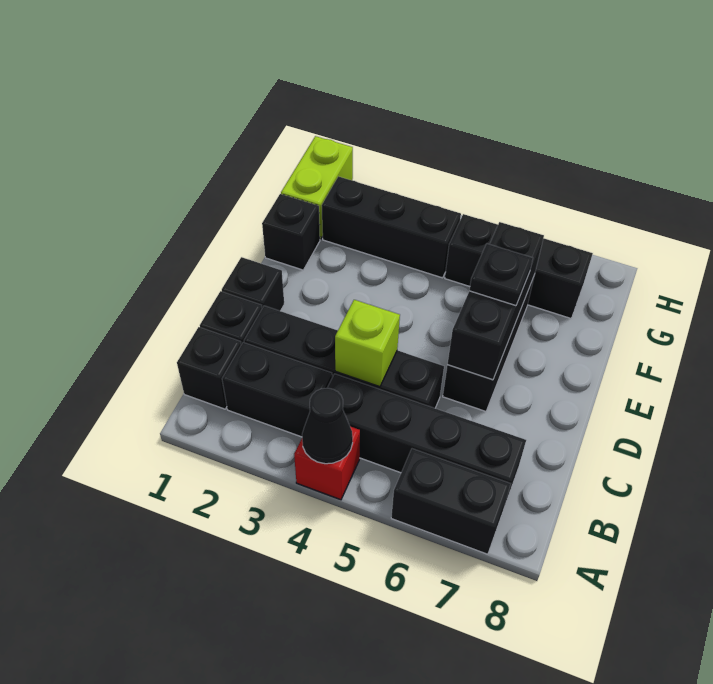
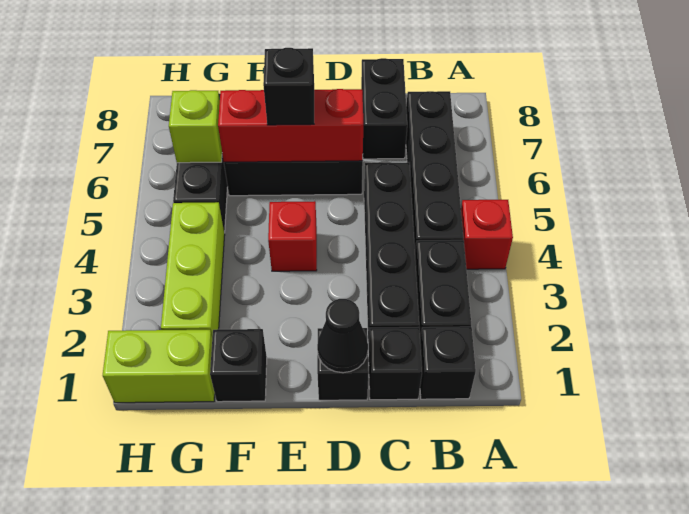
black 1x1 cone [302,388,353,464] -> black 1x1 cone moved to [317,299,368,373]
black 1x2 brick [391,449,511,554] -> black 1x2 brick moved to [361,58,407,159]
lime 1x1 brick [335,300,400,387] -> lime 1x1 brick moved to [169,90,222,163]
black 1x3 brick [447,222,544,380] -> red 1x3 brick [218,89,363,162]
none -> red 1x1 brick [268,201,317,271]
black 1x1 plate [469,244,533,306] -> black 1x1 brick [263,48,314,125]
black 1x3 brick [322,176,461,278] -> lime 1x3 brick [161,202,225,337]

